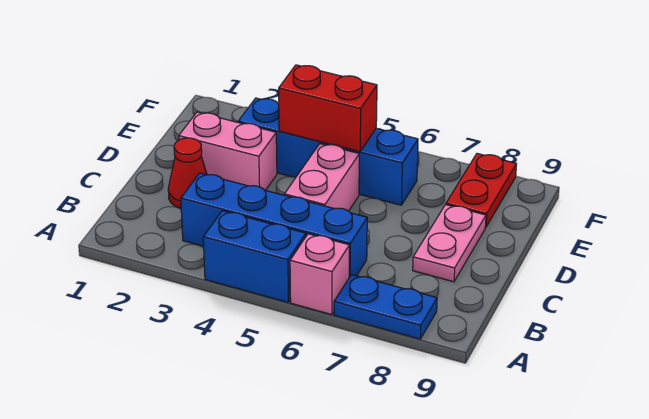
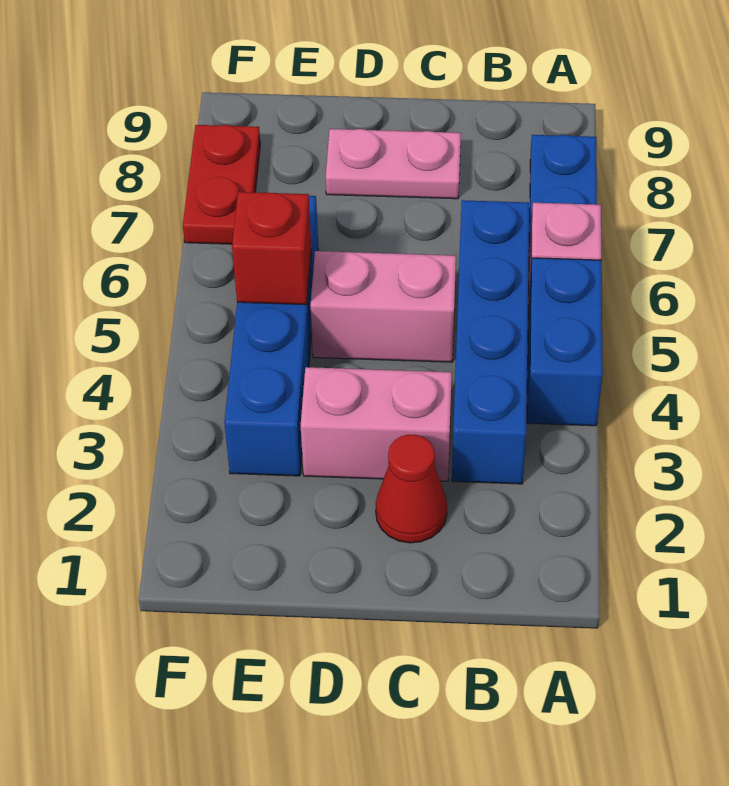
pink 1x2 brick [179,112,277,190] -> pink 1x2 brick turned to [301,367,452,481]
red 1x2 brick [279,65,377,152] -> red 1x1 brick [232,192,311,305]
red 1x2 plate [446,154,517,227] -> red 1x2 plate turned to [183,125,260,244]

